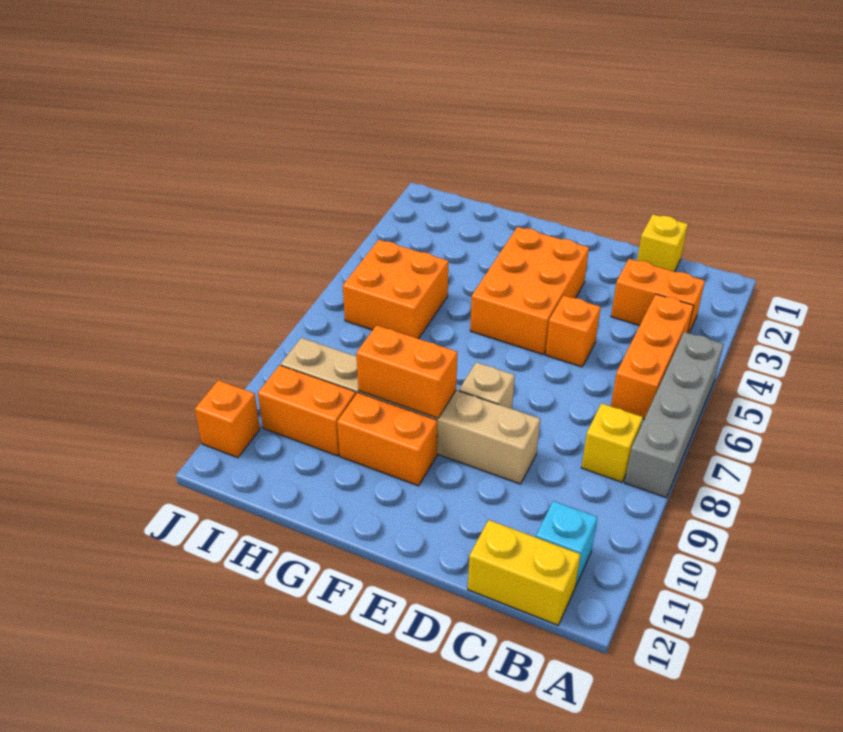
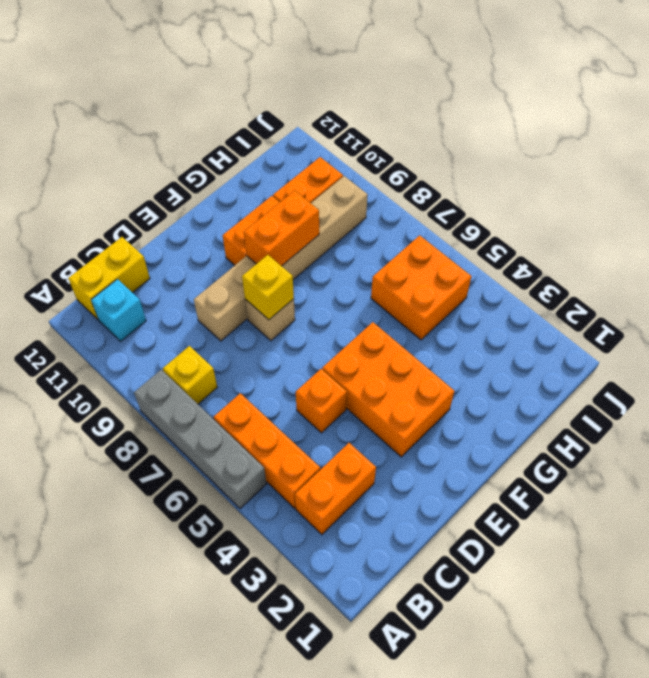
yellow 1x1 brick [637,214,688,272] -> yellow 1x1 brick moved to [242,255,294,320]
orange 1x1 brick [195,380,260,458] -> none

